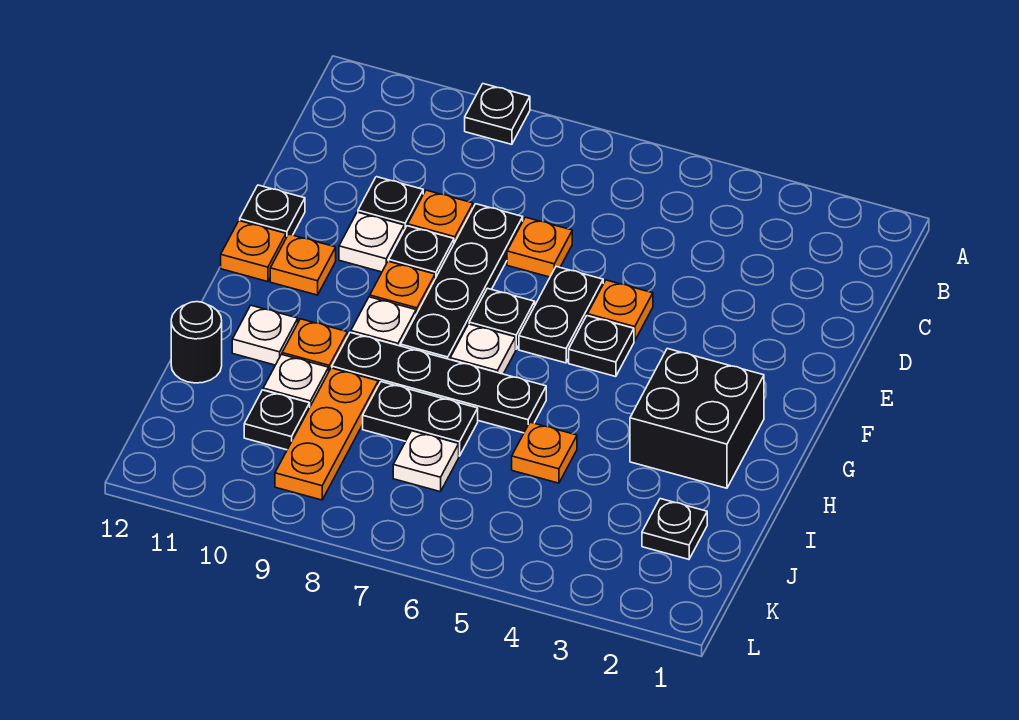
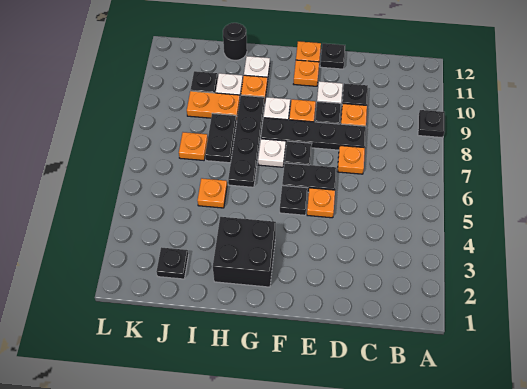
orange 1x3 plate [275,368,378,500] -> orange 1x2 plate [187,91,240,118]
white 1x1 plate [393,431,459,492] -> orange 1x1 plate [179,132,208,160]

